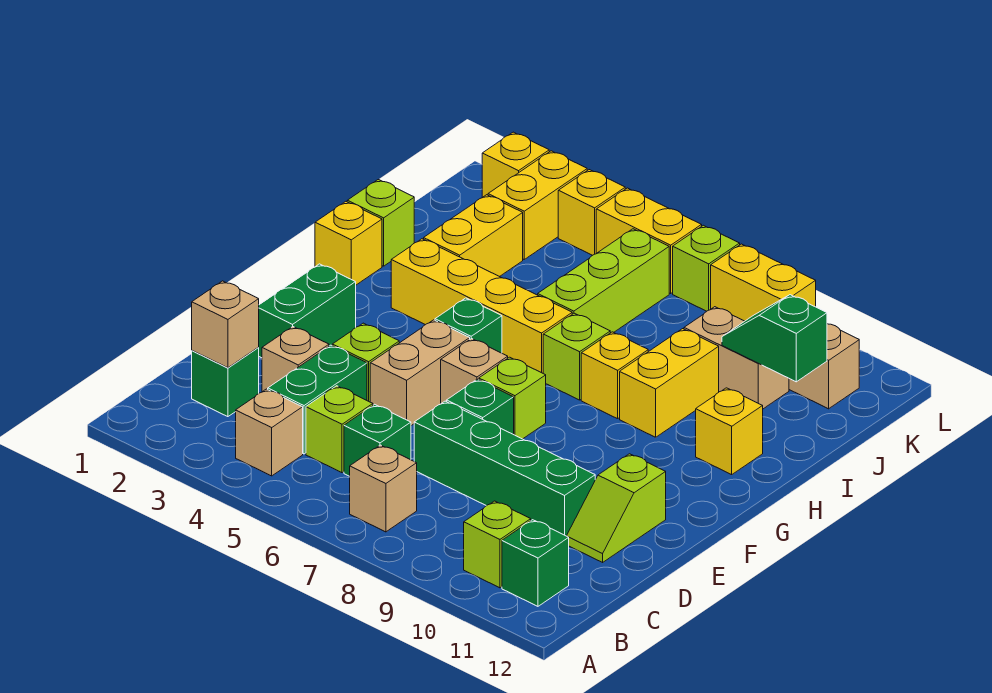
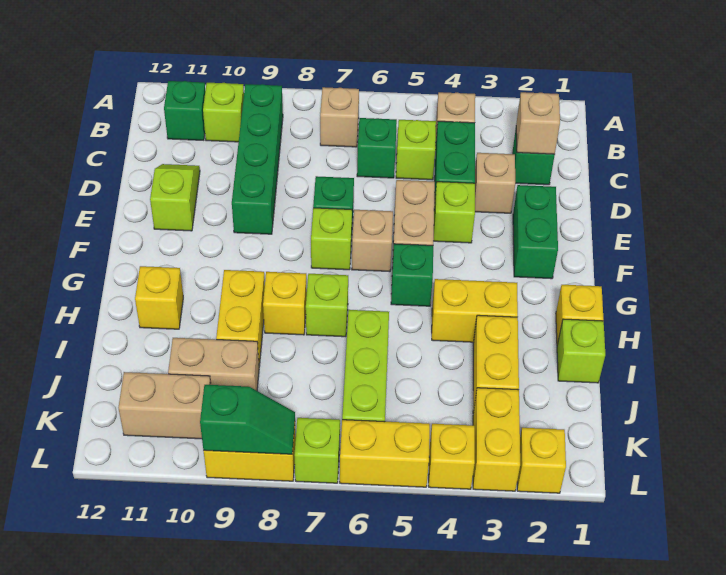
green 1x4 brick [414,401,595,536] -> green 1x4 brick turned to [232,84,283,234]
yellow 1x4 brick [391,239,572,373] -> yellow 1x2 brick [432,279,518,342]
green 1x2 slope [722,295,827,382] -> green 1x2 slope moved to [200,385,295,454]

